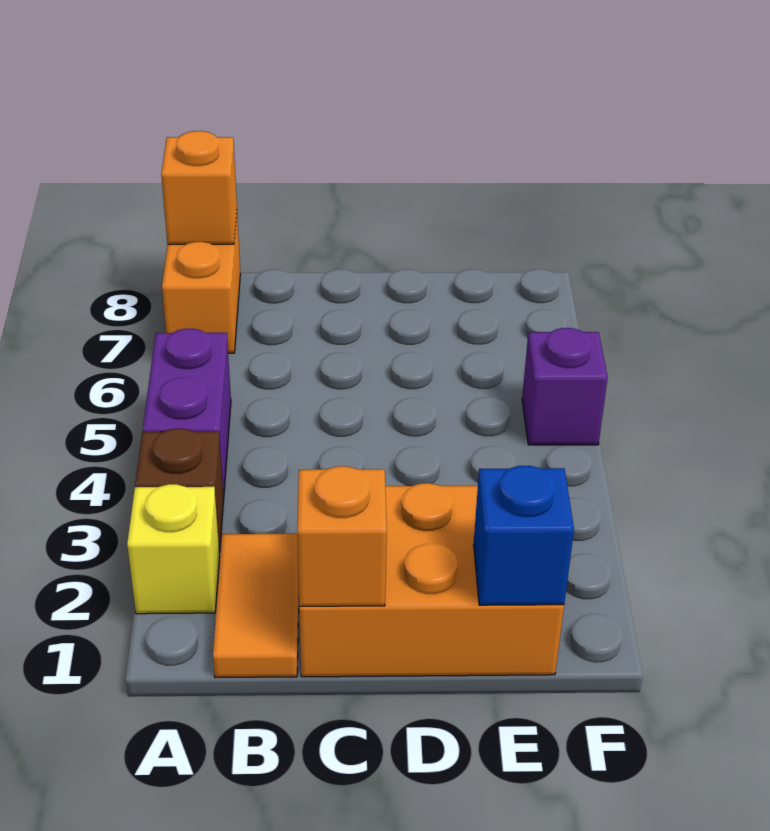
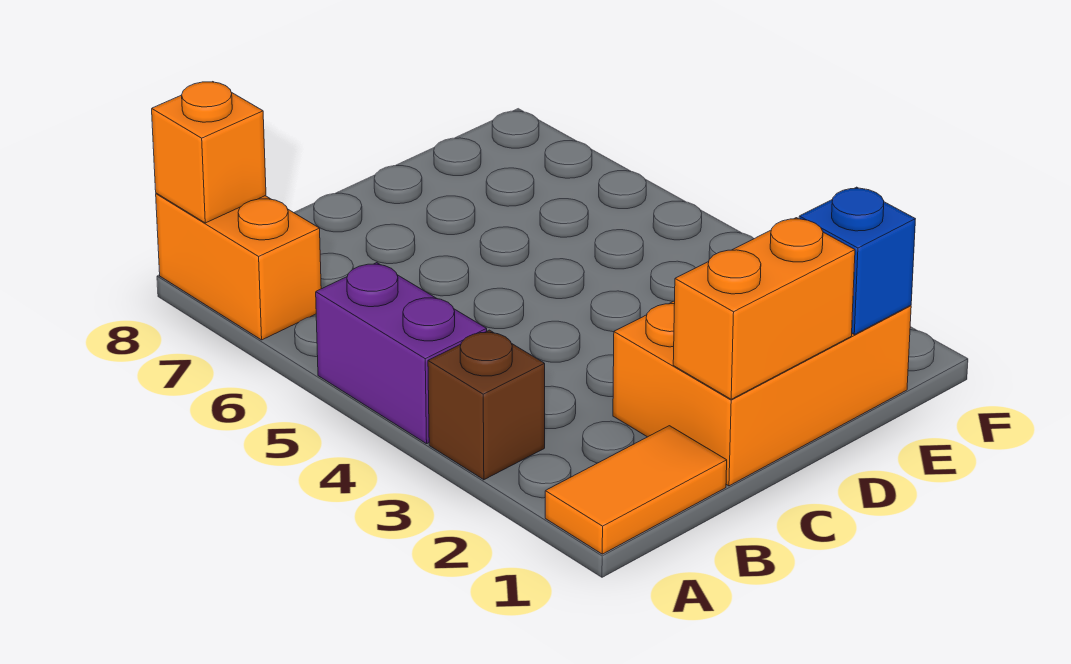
yellow 1x1 brick [127,484,219,614] -> none
orange 1x2 tile [213,534,299,678] -> orange 1x2 tile turned to [545,426,727,554]
orange 1x1 brick [297,466,387,606] -> orange 1x2 brick [673,218,855,399]
purple 1x1 brick [522,328,608,445] -> none

